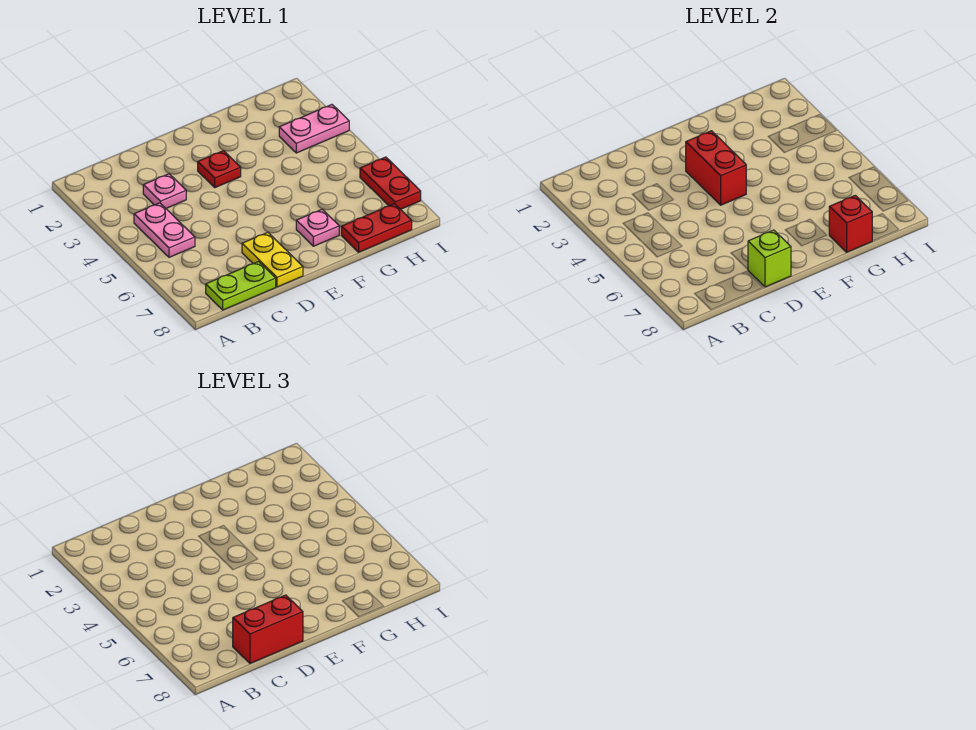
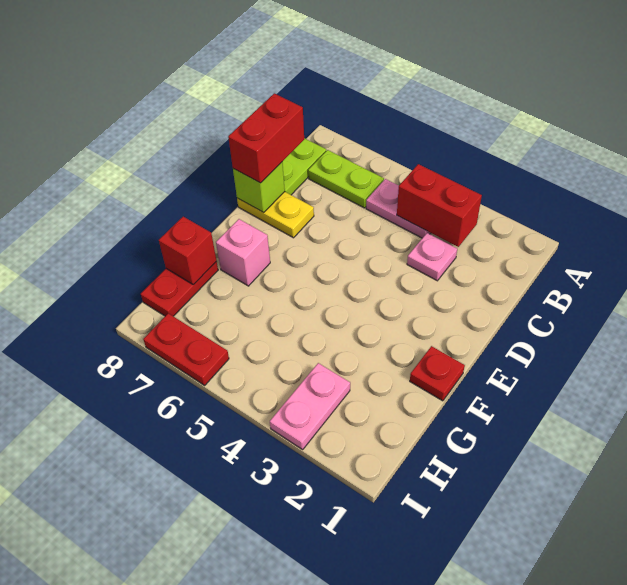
none -> lime 1x2 plate [308,150,384,208]
red 1x1 plate [198,151,241,188] -> red 1x1 plate moved to [410,346,465,401]
red 1x2 brick [686,131,746,205] -> red 1x2 brick moved to [397,164,482,247]
pink 1x1 plate [296,209,339,246] -> pink 1x1 brick [216,219,270,286]

